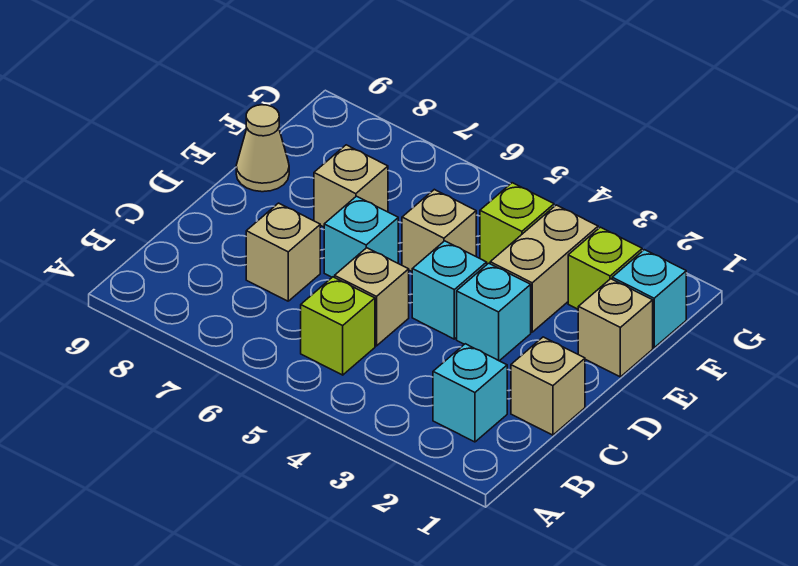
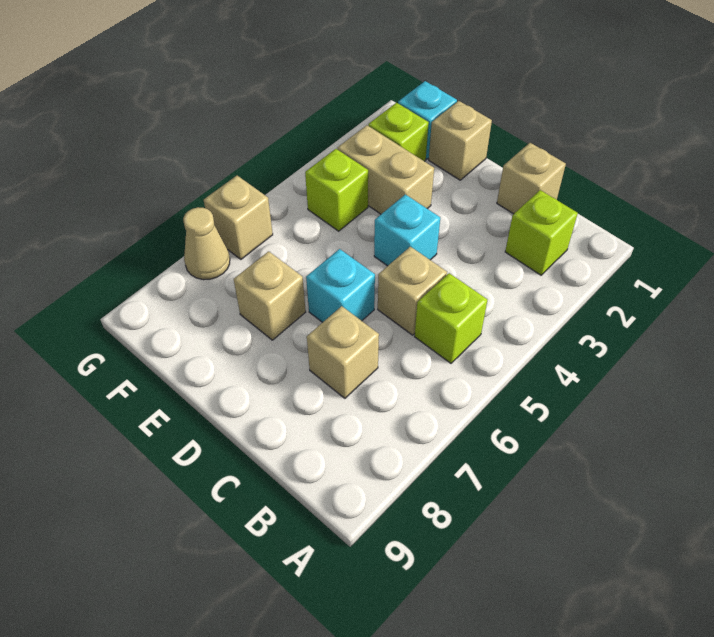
cyan 1x1 brick [433,344,507,442] -> lime 1x1 brick [505,190,578,275]
cyan 1x1 brick [457,263,531,361] -> none
tan 1x1 brick [402,189,476,271] -> tan 1x1 brick moved to [204,176,273,259]
tan 1x1 cone [236,105,289,192] -> tan 1x1 cone moved to [183,207,230,280]

